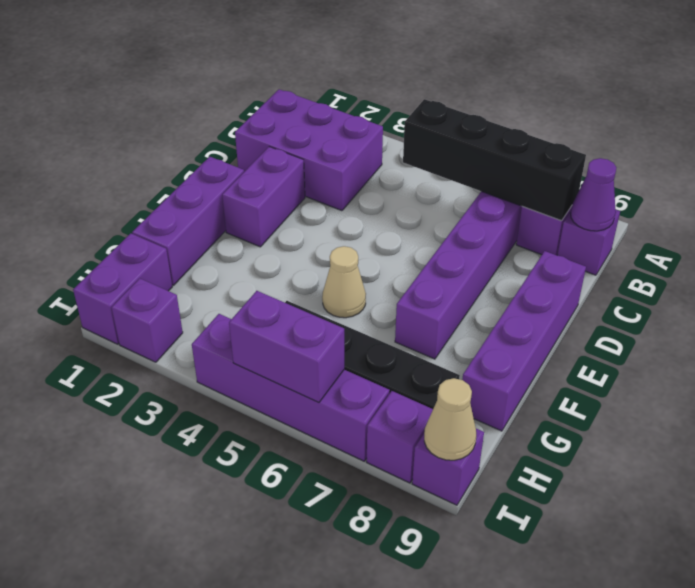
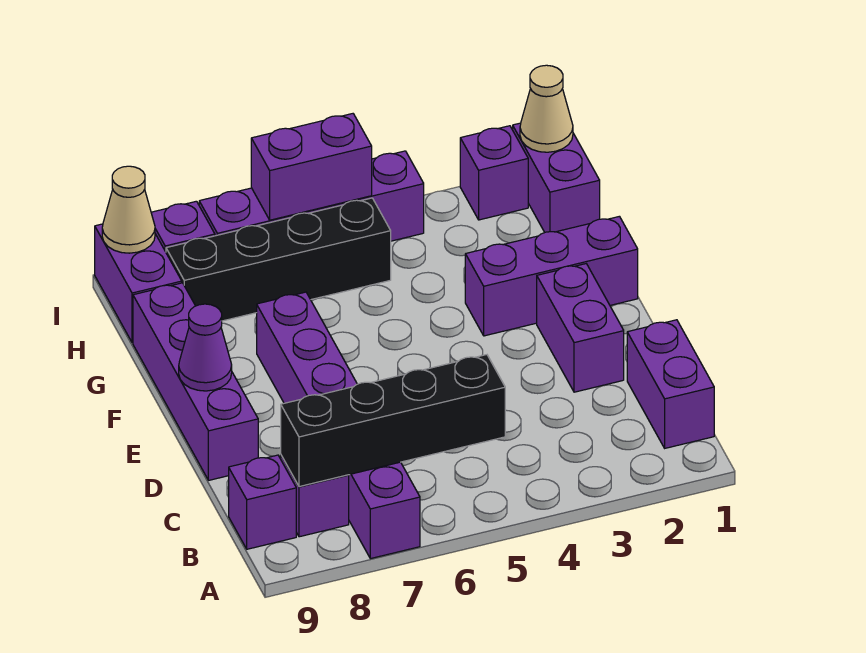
purple 2x3 brick [235,89,383,211] -> purple 1x2 brick [627,320,714,448]
purple 1x1 cone [571,158,616,231] -> purple 1x1 cone moved to [179,304,232,391]
purple 1x3 brick [132,157,244,285] -> purple 1x3 brick turned to [465,216,638,336]
tan 1x1 cone [322,246,366,318] -> tan 1x1 cone moved to [520,65,573,152]
purple 1x1 brick [412,429,484,505] -> purple 1x2 brick [95,224,182,343]

